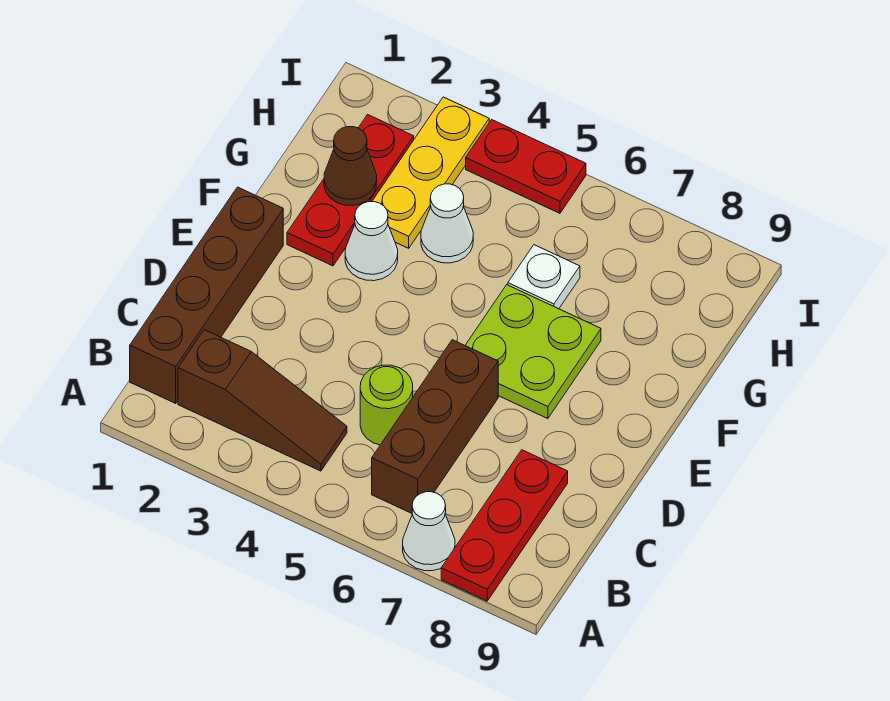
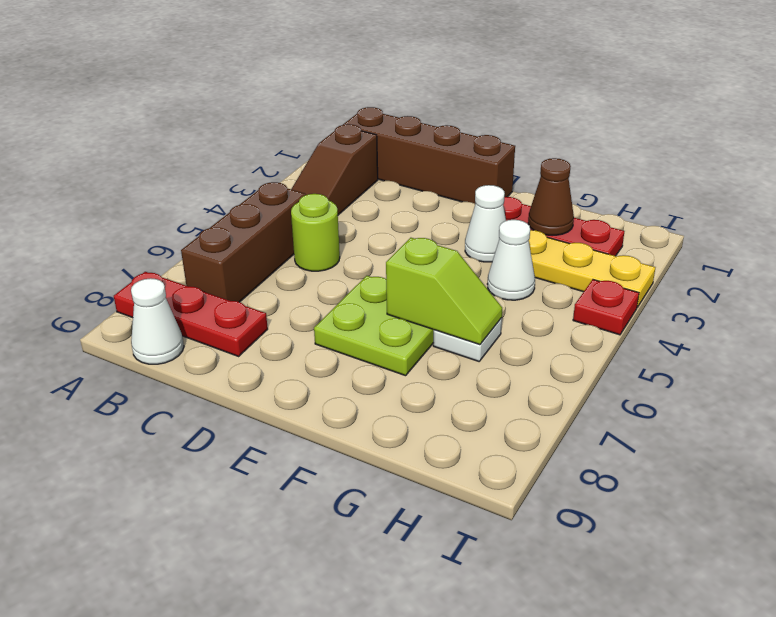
white 1x1 cone [403,492,455,571] -> white 1x1 cone moved to [131,278,184,364]
brown 1x3 brick [372,340,498,513] -> brown 1x3 brick turned to [181,182,305,302]
none -> lime 1x2 slope [386,238,502,345]
red 1x2 plate [466,120,586,213] -> red 1x1 plate [573,280,639,335]

